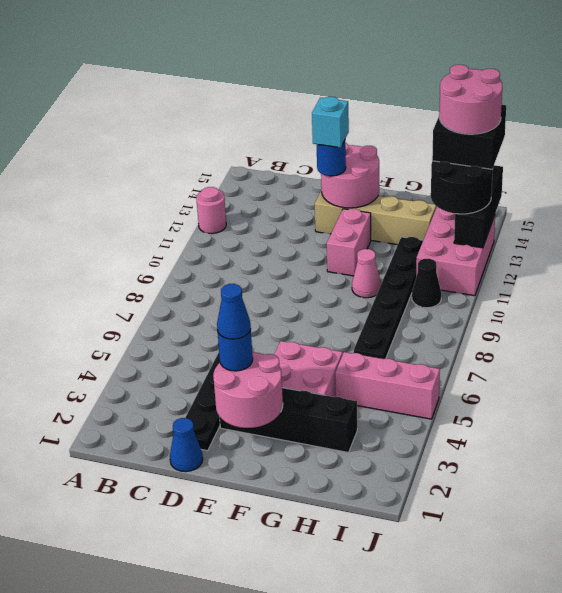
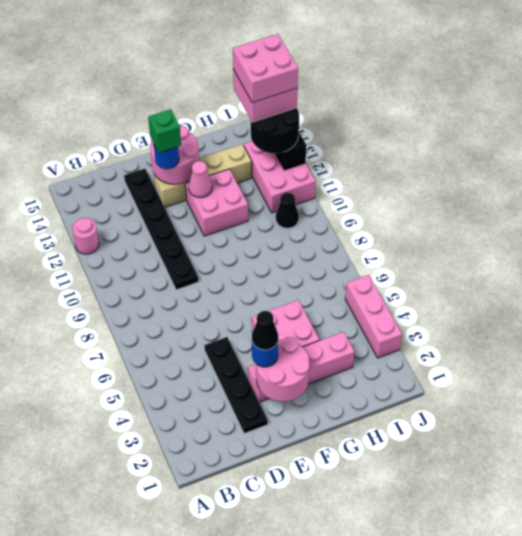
blue 1x1 cone [170,418,203,472] -> none
black 1x4 brick [220,388,357,453] -> pink 1x4 brick [248,332,354,402]
blue 1x1 cone [217,284,251,339] -> black 1x1 cone [252,311,278,350]
cyan 1x1 brick [312,97,349,148] -> green 1x1 brick [148,109,181,153]
pink 1x2 brick [327,209,371,276] -> pink 2x2 brick [185,169,248,236]
pink 1x1 cone [352,249,381,298] -> pink 1x1 cone moved to [189,161,212,198]
pink 1x3 brick [335,352,440,419] -> pink 1x3 brick turned to [345,275,402,358]
black 1x6 plate [354,237,423,359] -> black 1x6 plate moved to [124,169,198,290]
black 2x2 brick [432,105,506,169] -> pink 2x2 brick [233,69,298,122]
pink 2x2 round brick [439,65,502,134] -> pink 2x2 brick [233,34,298,103]

